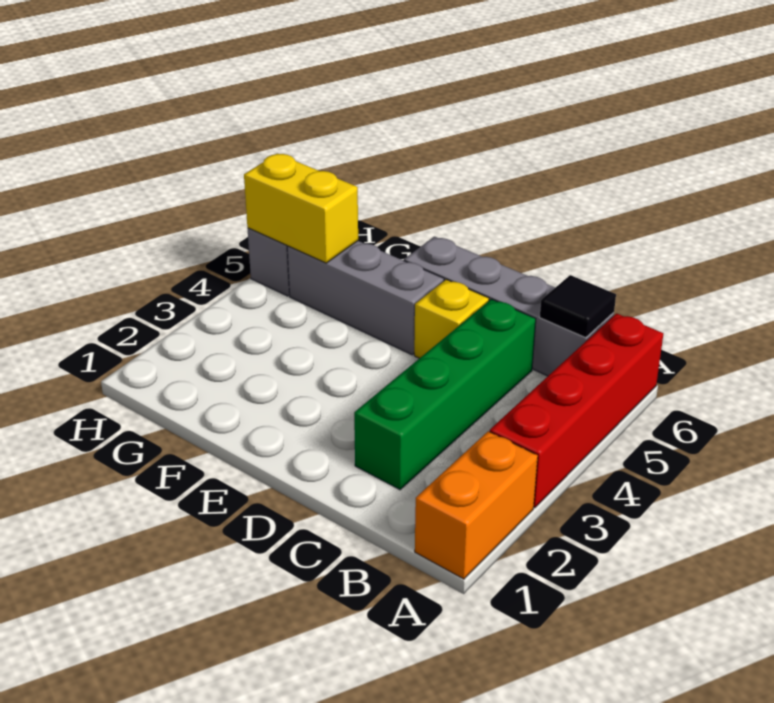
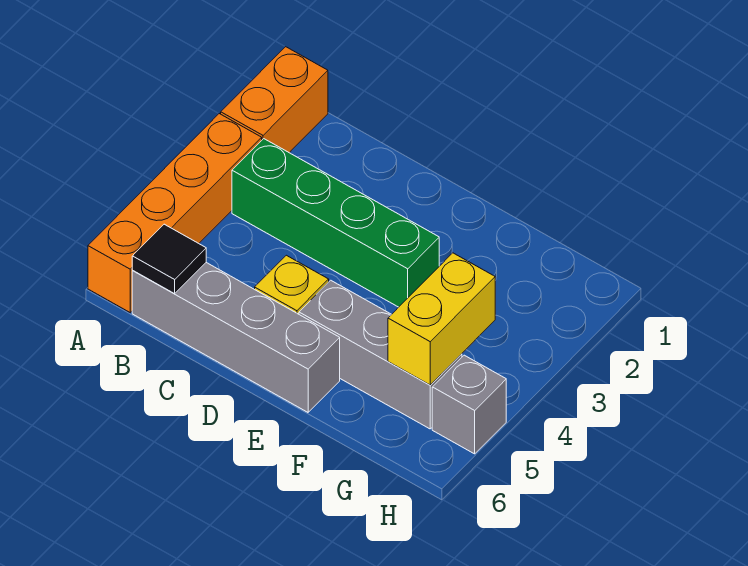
red 1x4 brick [490,313,663,508] -> orange 1x4 brick [88,114,262,312]
green 1x4 brick [354,299,536,490] -> green 1x4 brick turned to [232,139,439,307]
yellow 1x2 brick [244,154,358,263] -> yellow 1x2 brick turned to [388,253,495,385]

